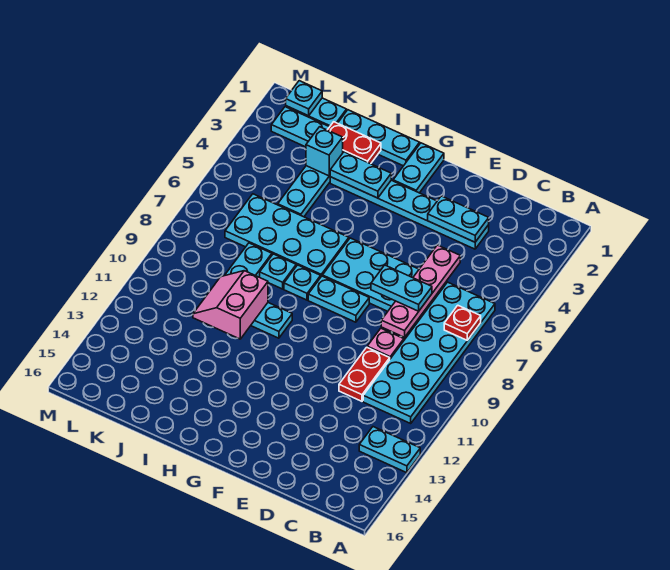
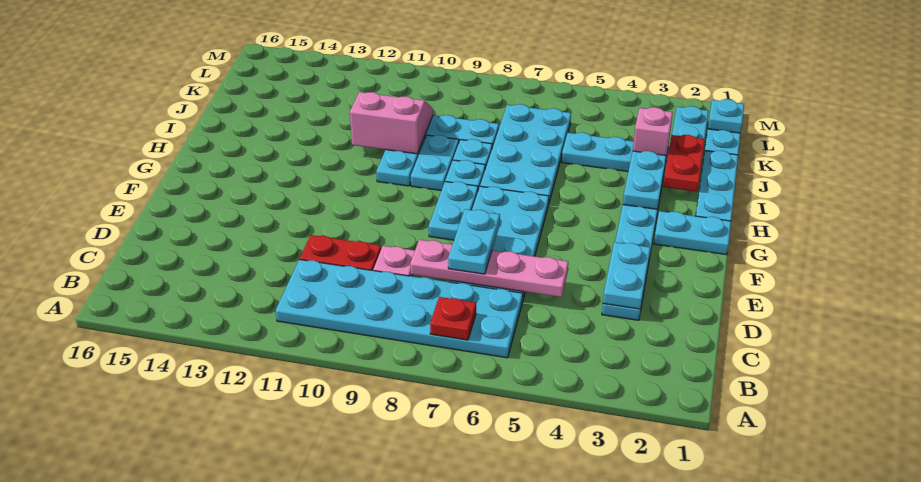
cyan 1x2 plate [359,427,420,473] -> cyan 1x2 plate moved to [411,135,459,191]
cyan 1x1 brick [306,127,343,176] -> pink 1x1 brick [633,107,673,157]

